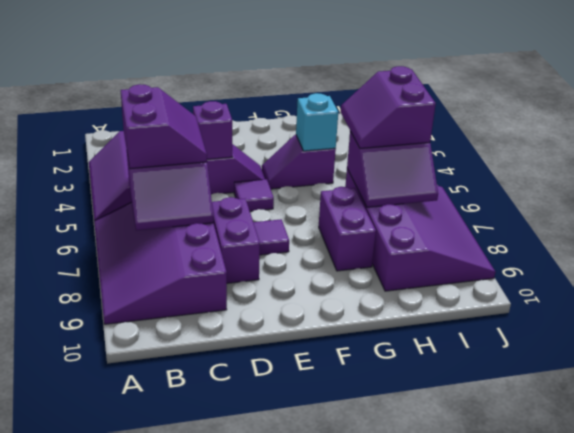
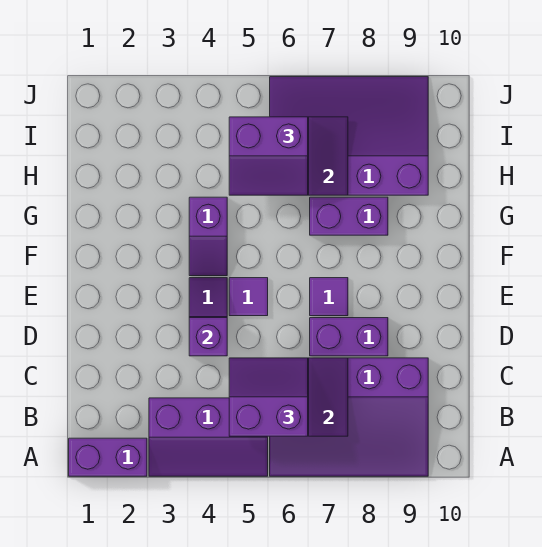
none -> purple 1x2 brick [69,438,147,476]
cyan 1x1 brick [296,93,338,151] -> none

